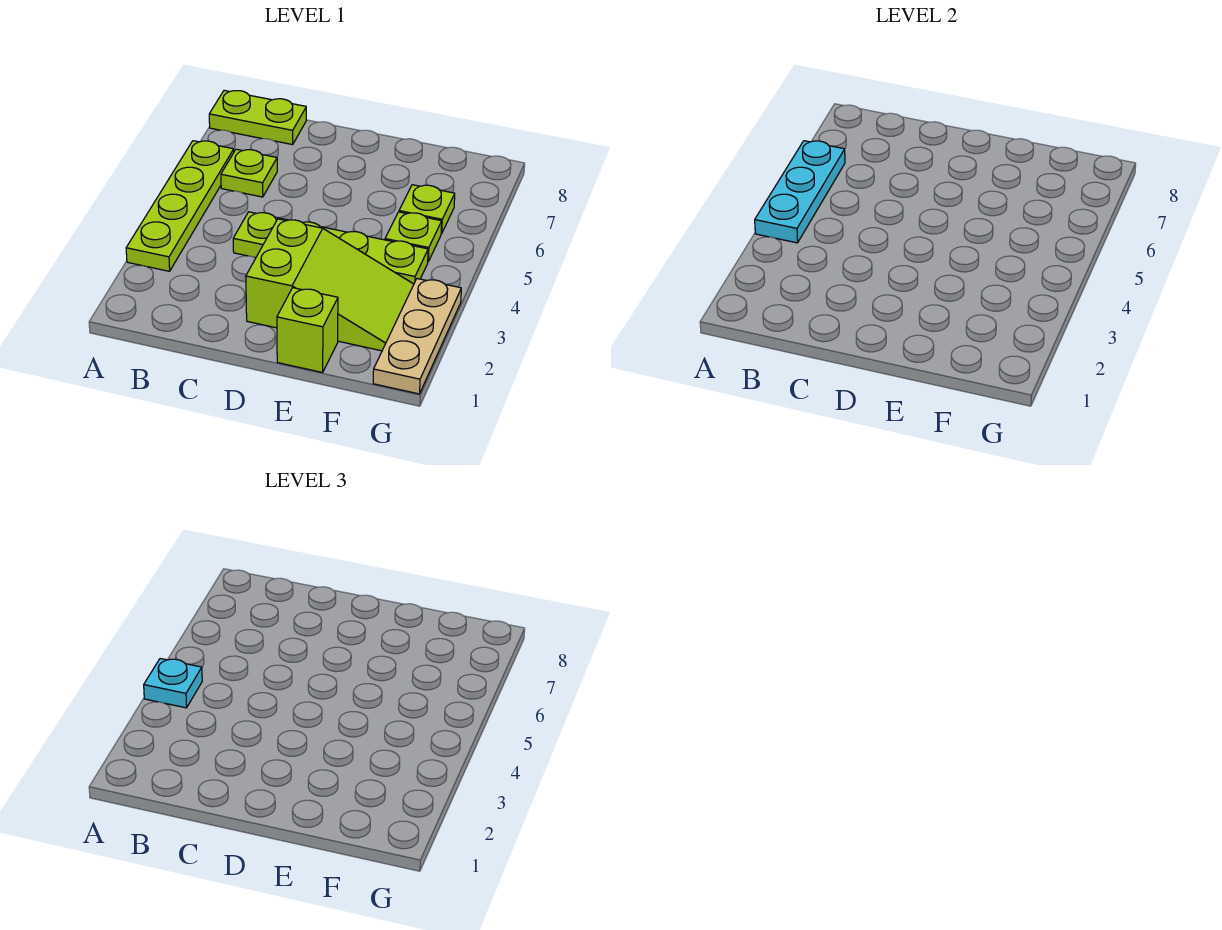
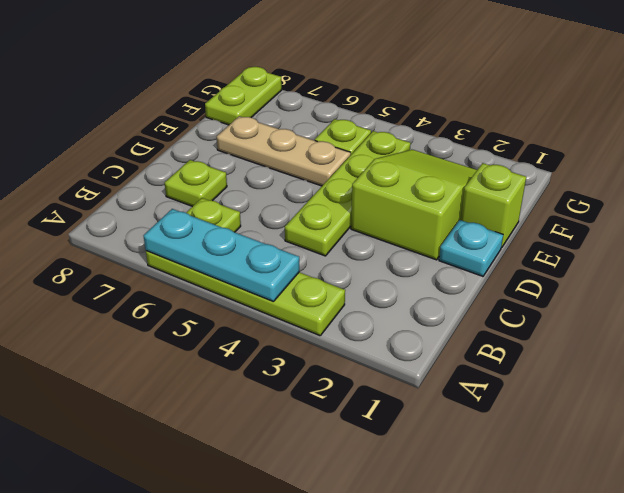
cyan 1x1 plate [144,659,202,708] -> cyan 1x1 plate moved to [439,220,503,276]
lime 1x2 plate [209,90,306,145] -> lime 1x2 plate moved to [205,67,282,125]
lime 1x1 plate [399,185,455,233] -> lime 1x1 plate moved to [165,160,227,207]
tan 1x3 plate [373,279,461,394] -> tan 1x3 plate moved to [217,116,351,186]

